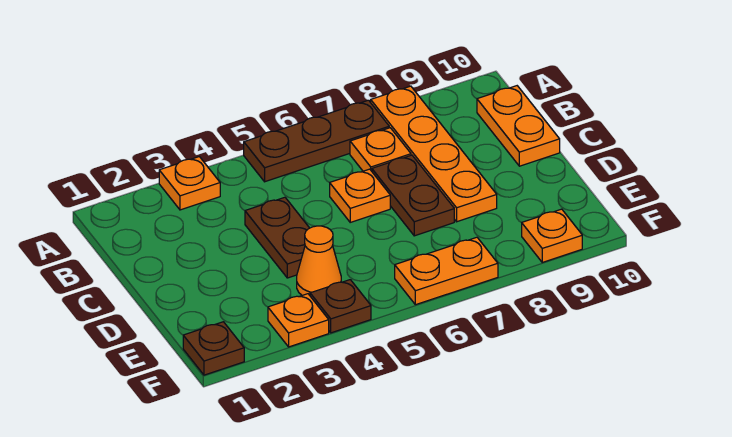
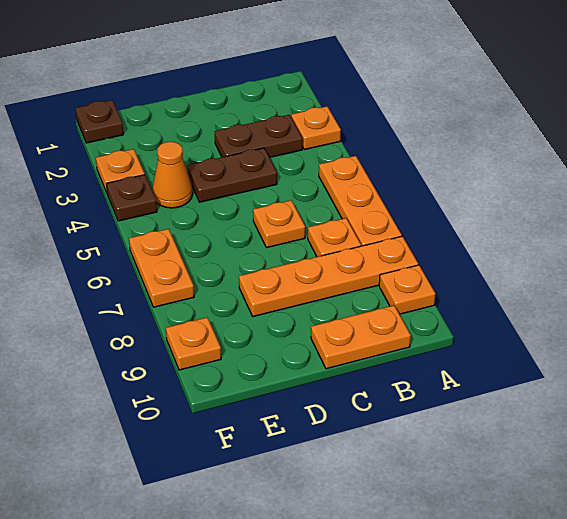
brown 1x3 plate [244,100,389,182] -> orange 1x3 plate [319,156,402,246]
none -> orange 1x1 plate [379,265,436,314]
brown 1x2 plate [372,155,454,236] -> brown 1x2 plate moved to [215,115,302,158]

